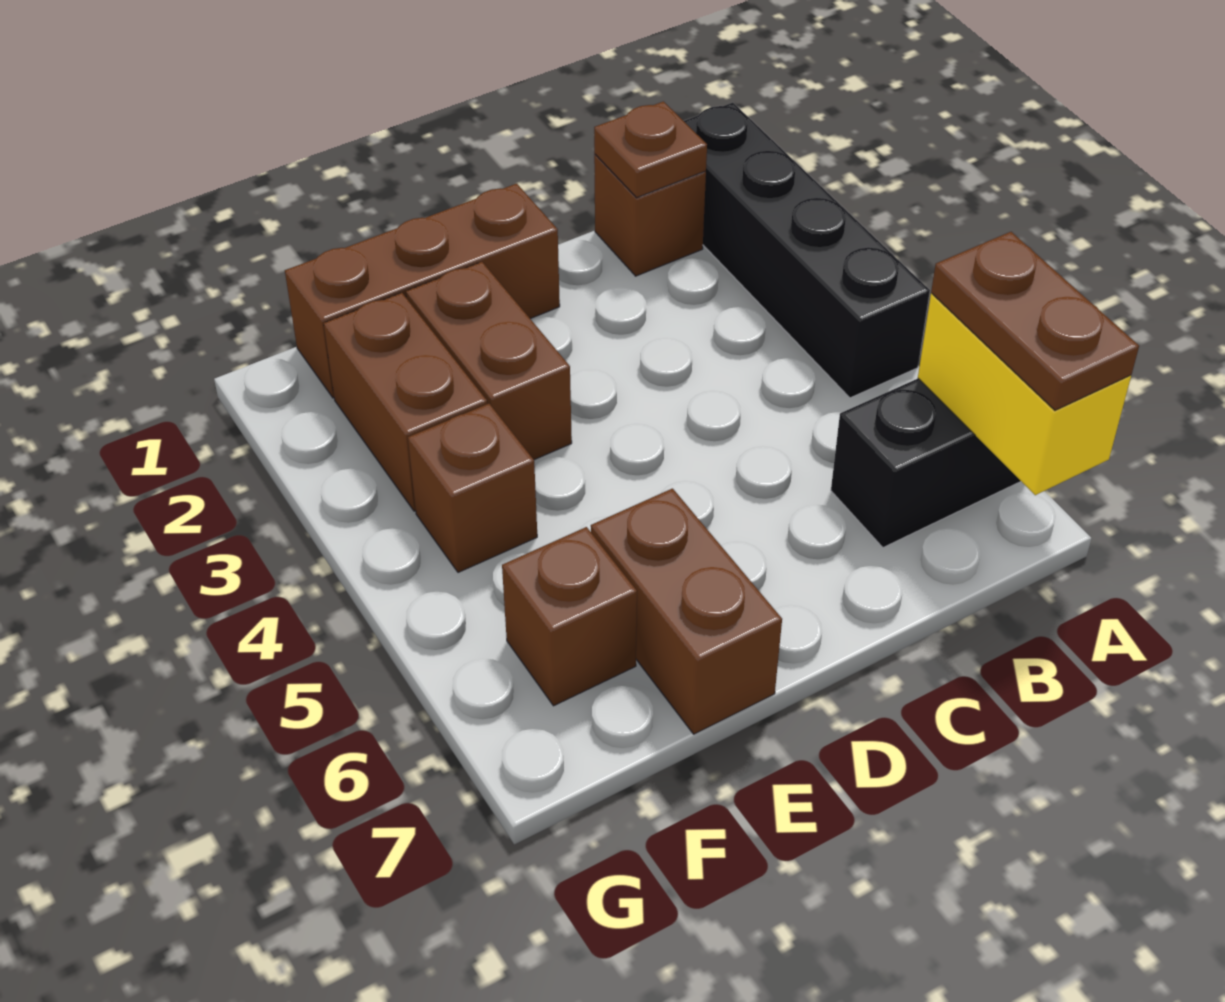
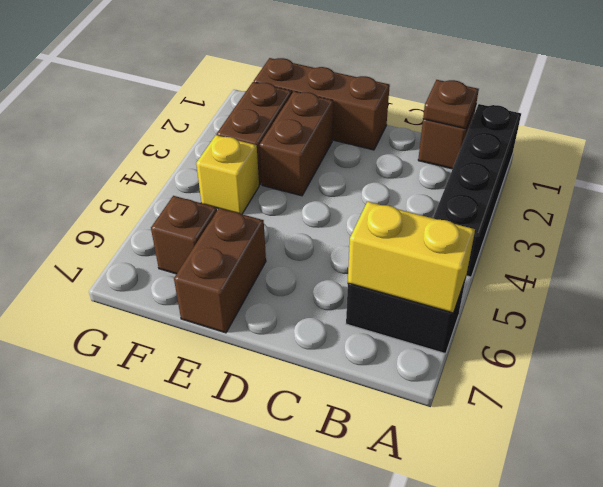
yellow 1x2 brick [918,293,1131,495] -> yellow 1x2 brick turned to [348,202,475,313]
brown 1x2 plate [931,232,1139,410] -> none
brown 1x1 brick [408,404,537,572] -> yellow 1x1 brick [196,135,259,214]

